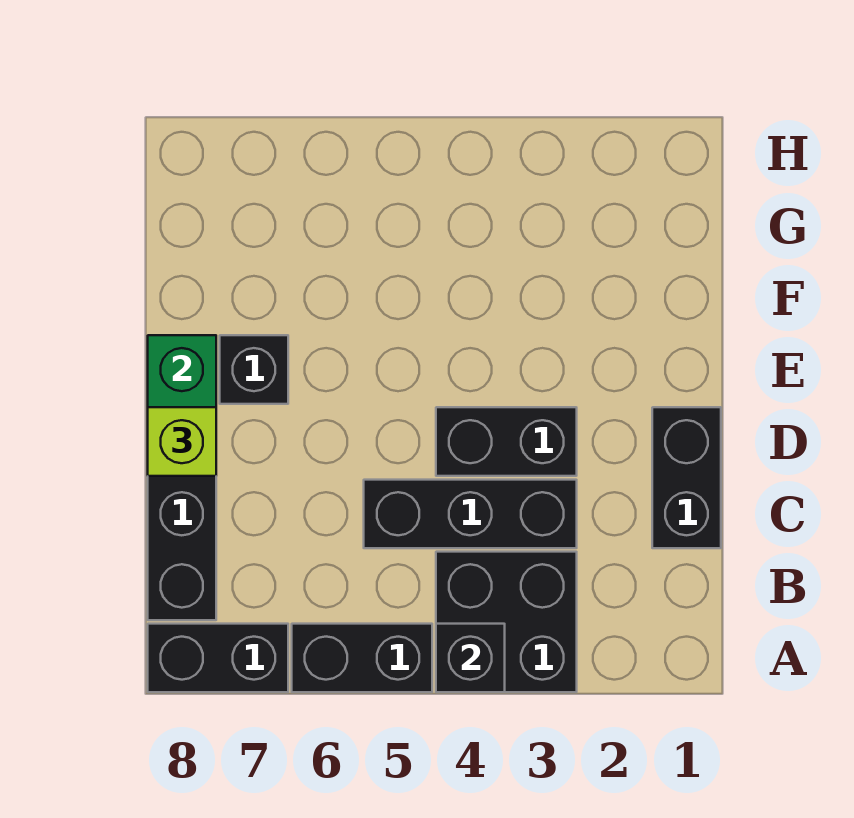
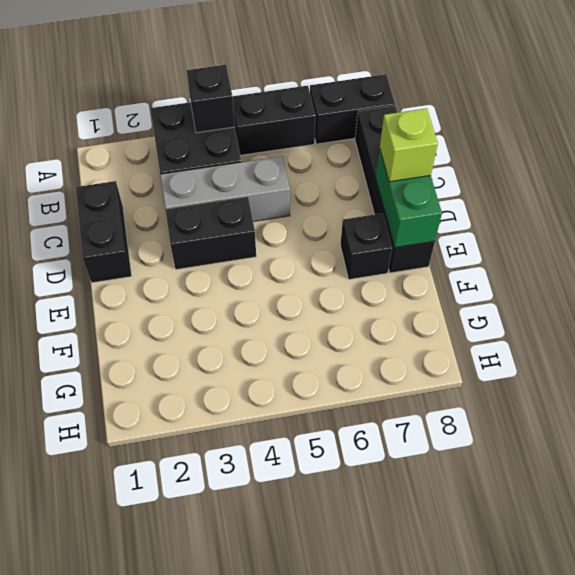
black 1x3 brick [364,480,577,548] -> grey 1x3 brick [160,156,290,221]

